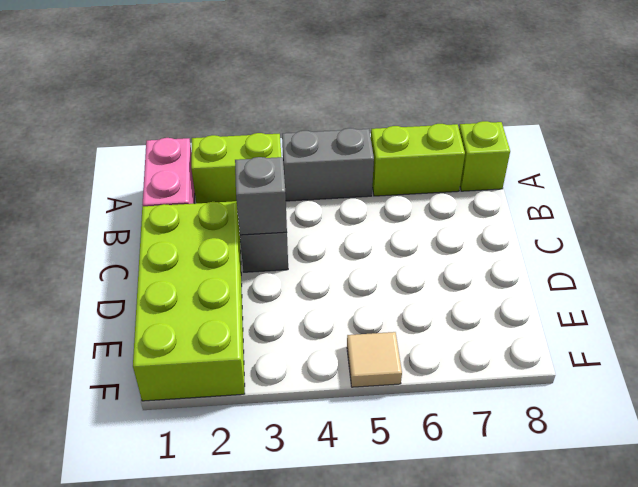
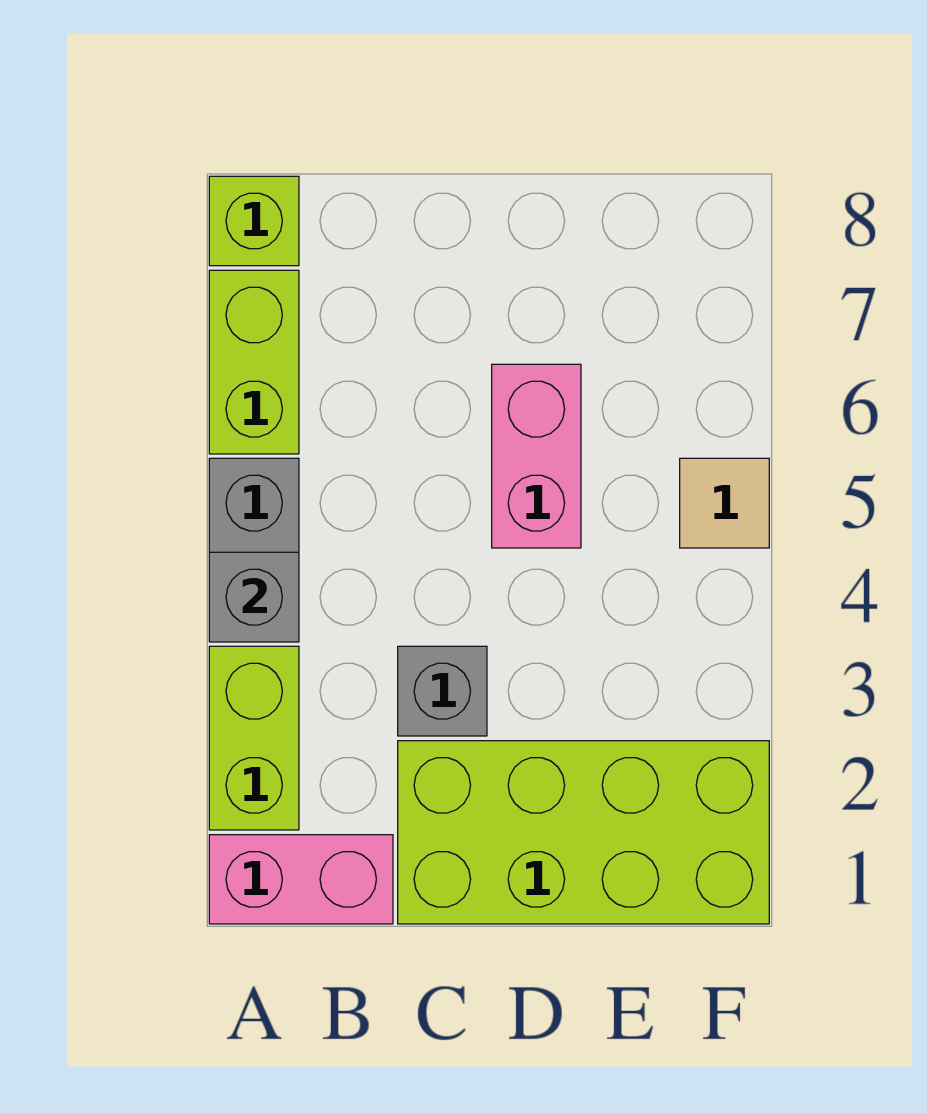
grey 1x1 brick [235,157,287,235] -> grey 1x1 brick moved to [209,552,299,642]
none -> pink 1x2 brick [492,364,581,548]

